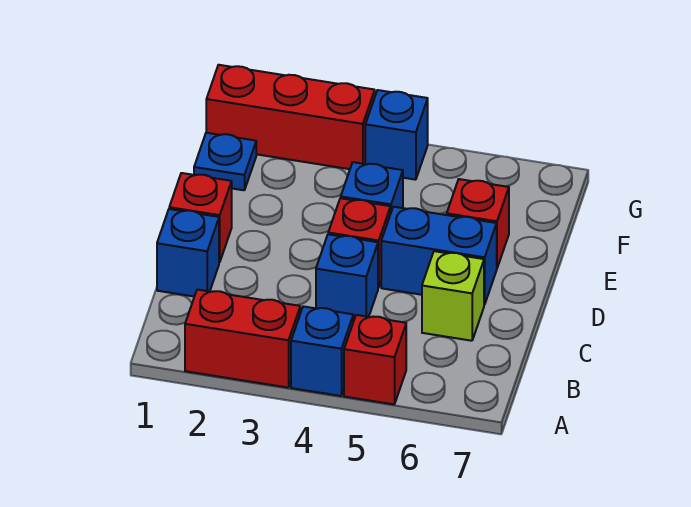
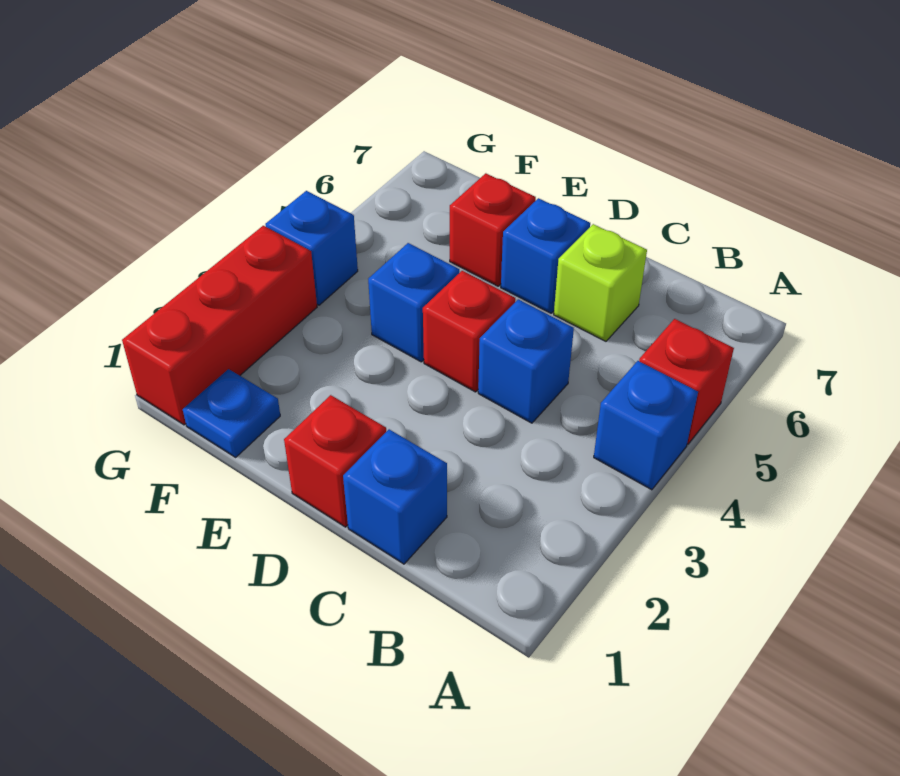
red 1x2 brick [185,290,300,388] -> none
blue 1x2 brick [381,207,497,305] -> blue 1x1 brick [501,198,590,313]

